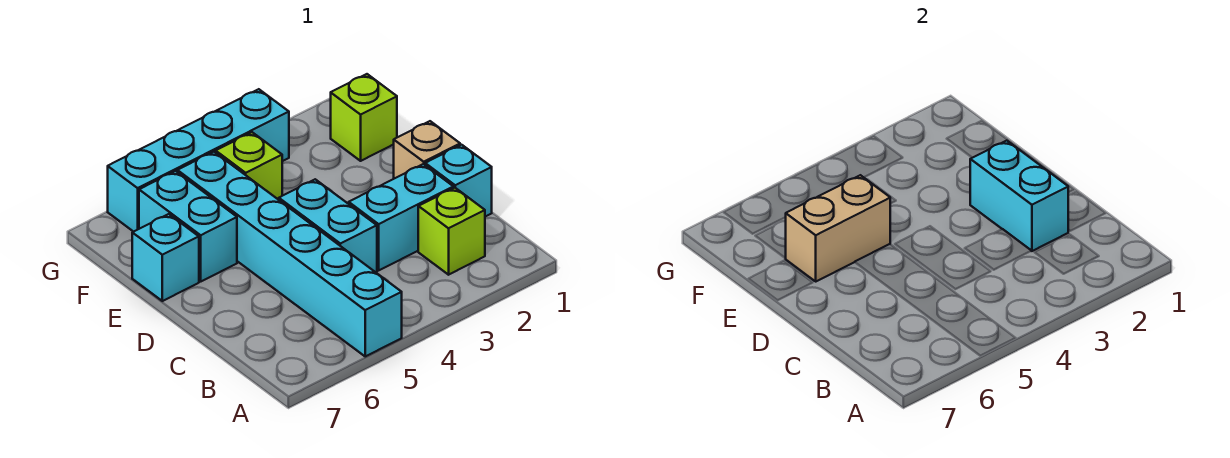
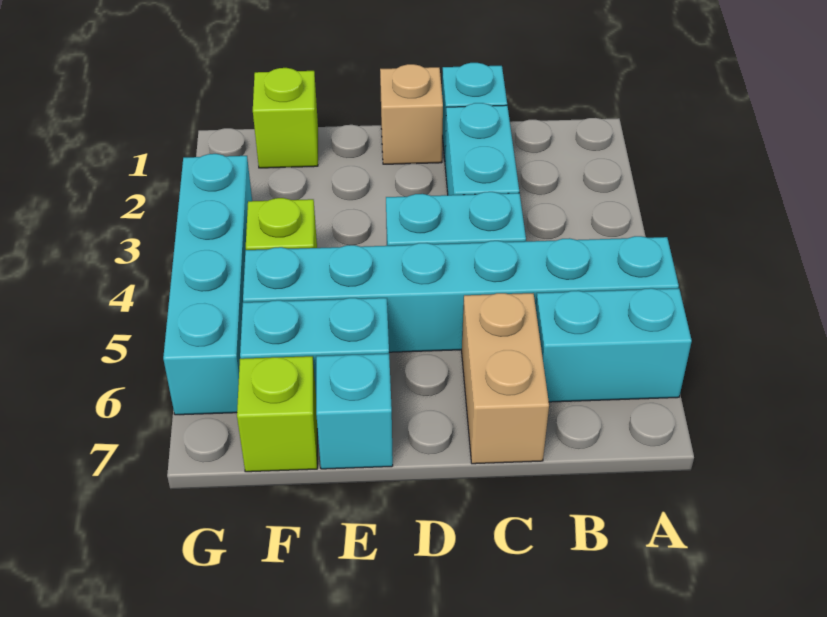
lime 1x1 brick [418,188,485,275] -> lime 1x1 brick moved to [237,356,317,472]
cyan 1x2 brick [970,141,1068,251] -> cyan 1x2 brick moved to [536,288,692,402]
tan 1x2 brick [786,175,890,281] -> tan 1x2 brick moved to [462,293,549,464]

